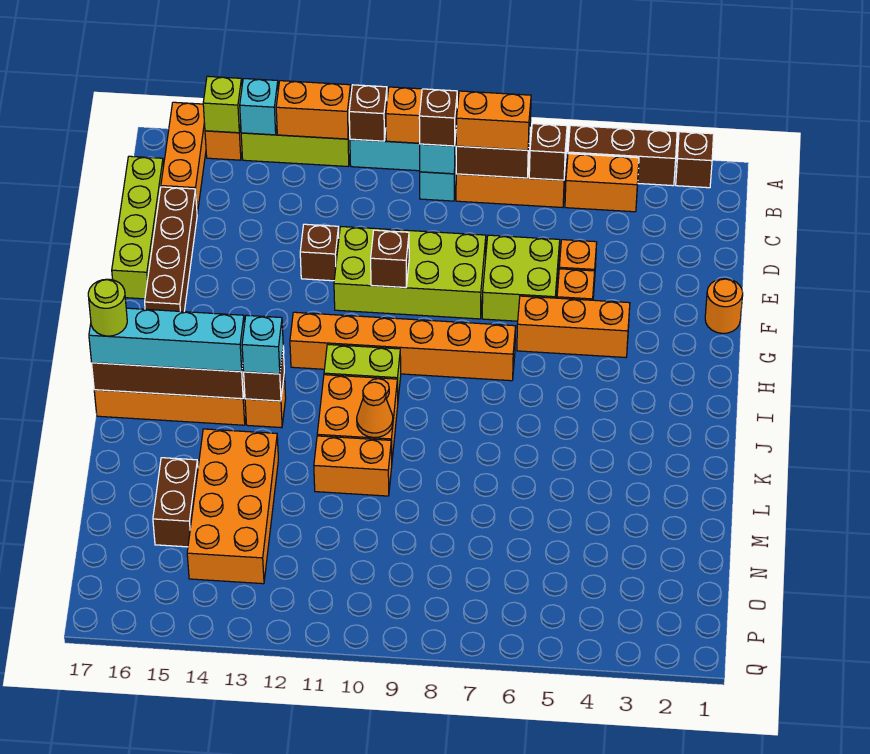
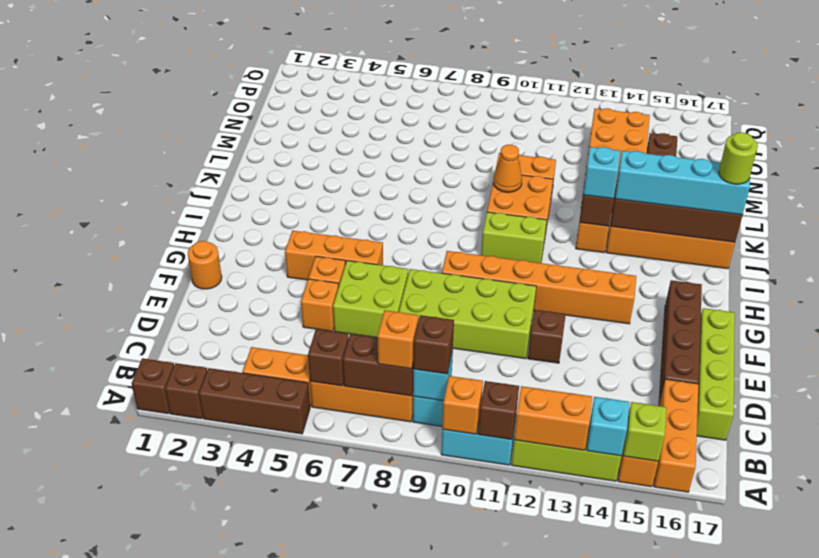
orange 1x2 brick [456,91,531,150] -> orange 1x1 brick [378,310,418,369]
brown 1x1 brick [371,230,409,288] -> brown 1x1 brick moved to [132,358,174,414]
orange 1x6 brick [290,312,516,381] -> orange 1x6 brick moved to [442,251,636,324]

